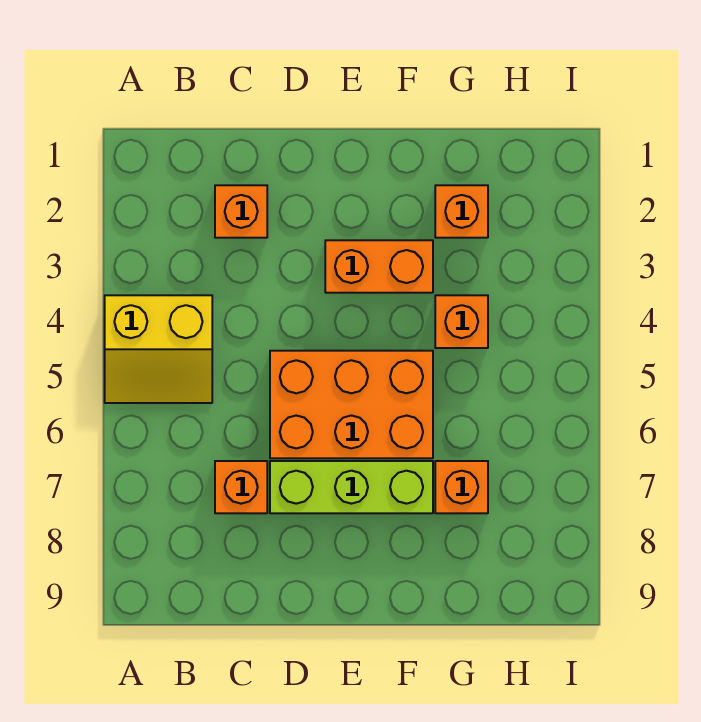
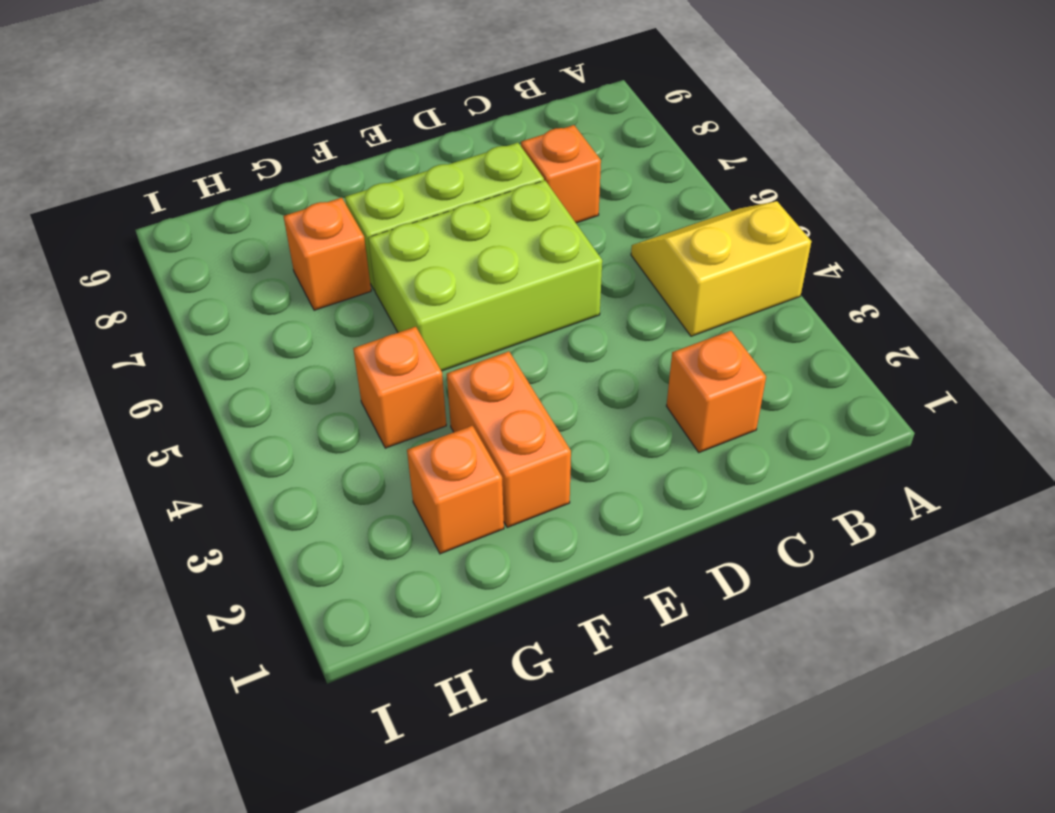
orange 2x3 brick [270,351,433,458] -> lime 2x3 brick [368,180,602,371]
orange 1x2 brick [325,240,433,293] -> orange 1x2 brick turned to [447,351,571,527]

